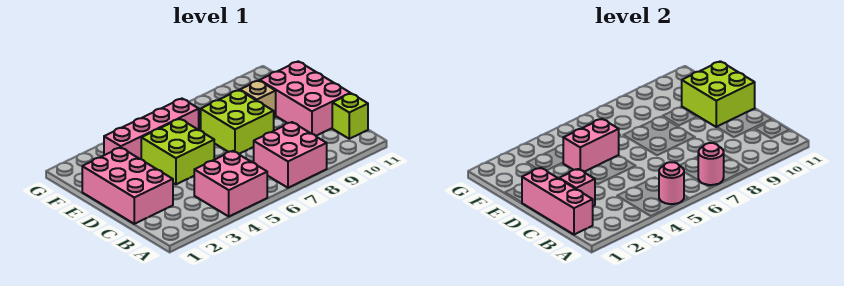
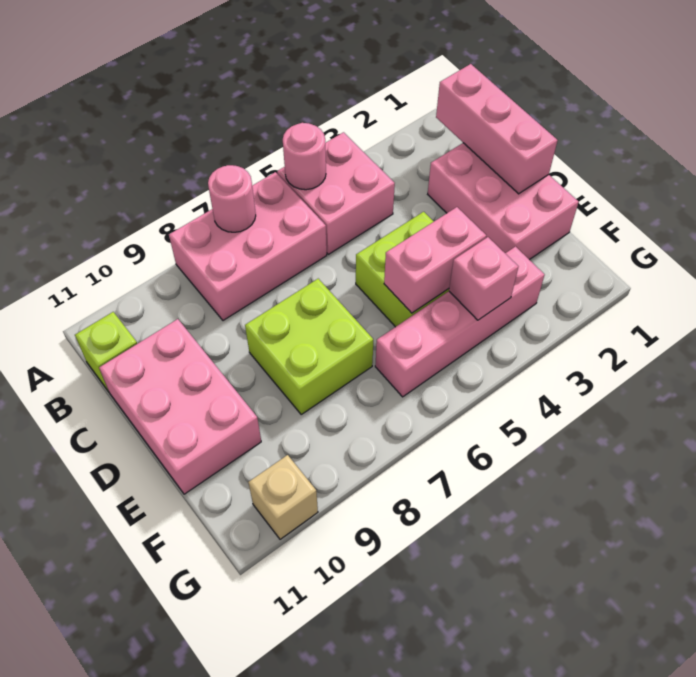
pink 2x2 brick [254,122,327,188] -> pink 2x3 brick [169,172,327,321]
pink 1x1 brick [559,169,595,206] -> pink 1x1 brick moved to [449,237,518,320]
lime 2x2 brick [682,61,755,127] -> none
tan 1x1 brick [240,81,276,118] -> tan 1x1 brick moved to [248,455,318,539]

